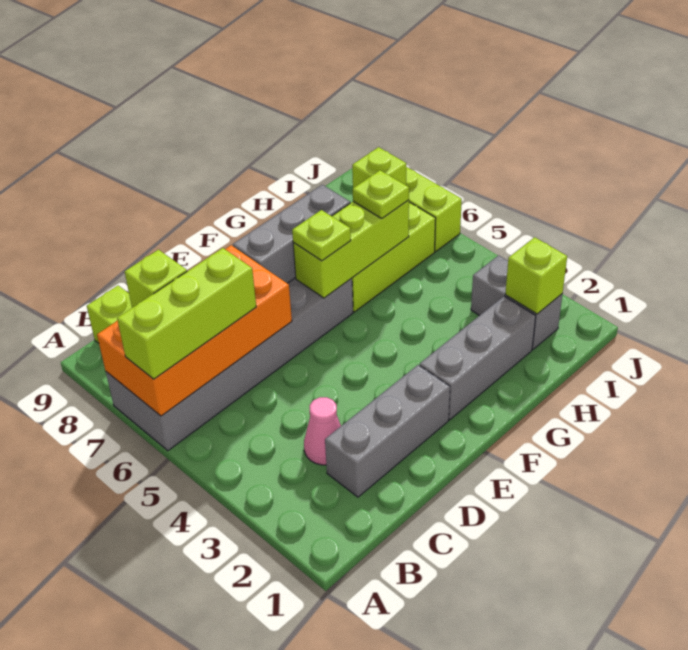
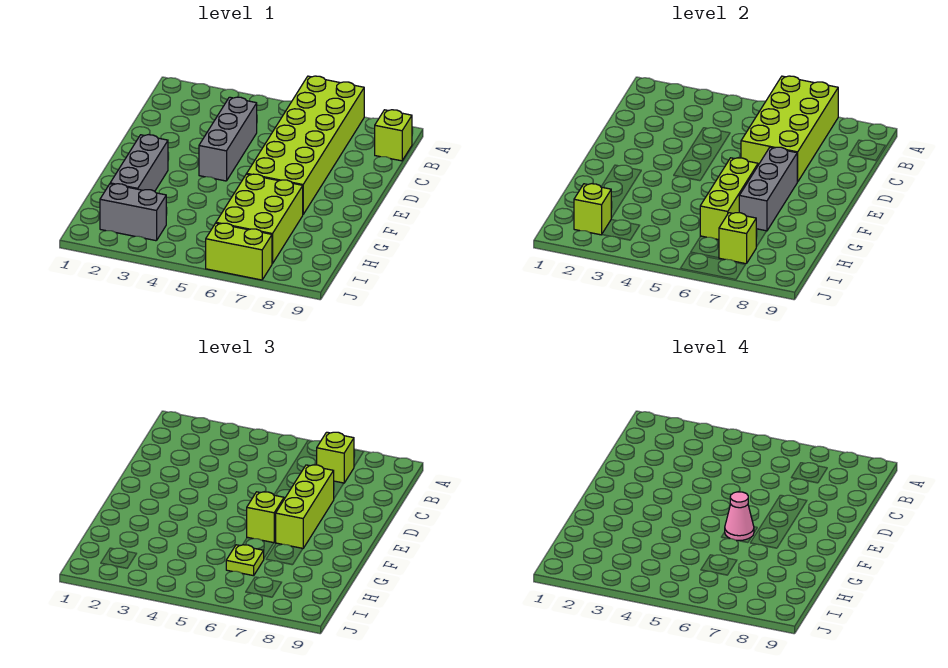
grey 2x6 brick [106,278,353,451] -> lime 2x6 brick [247,76,364,214]
orange 2x4 brick [97,245,292,416] -> lime 2x4 brick [741,76,838,182]
lime 1x3 brick [117,248,256,379] -> lime 1x3 brick moved to [276,465,334,548]
grey 1x3 brick [325,365,450,497] -> grey 1x3 brick moved to [199,97,257,181]
pink 1x1 cone [304,397,341,465] -> pink 1x1 cone moved to [725,492,754,541]
lime 1x1 plate [292,210,351,261] -> lime 1x1 brick [247,492,284,543]

